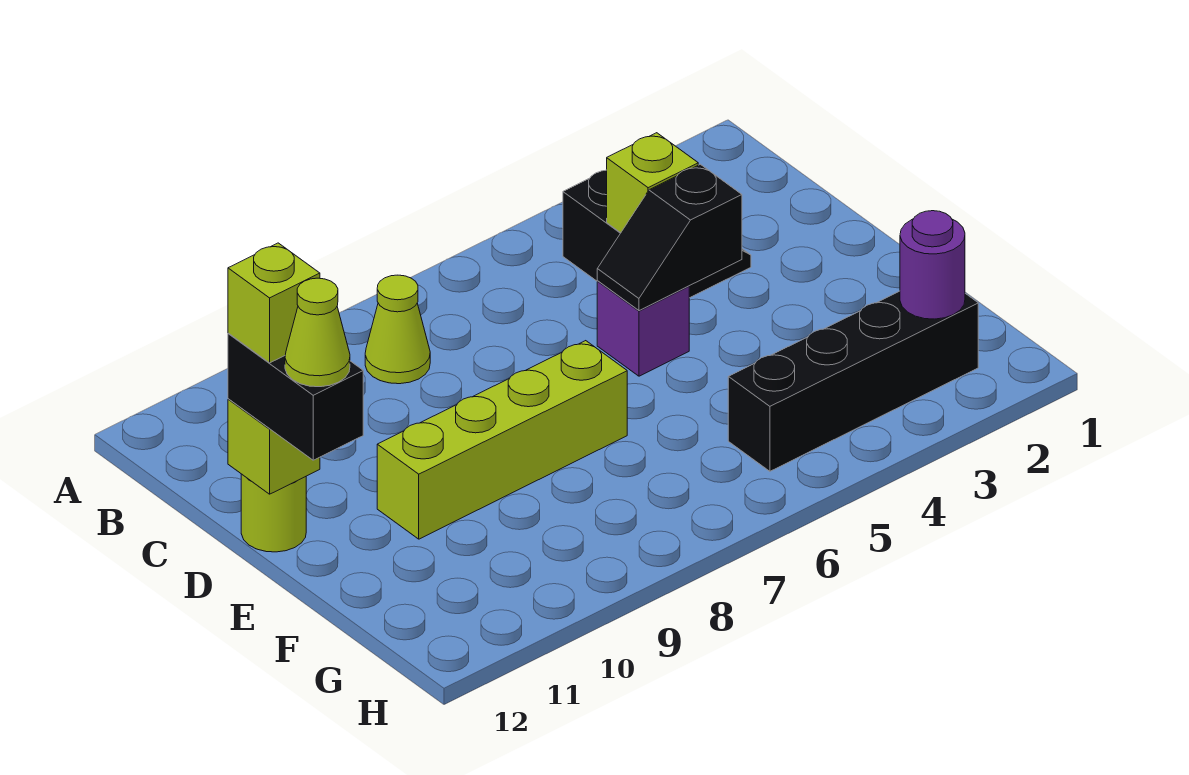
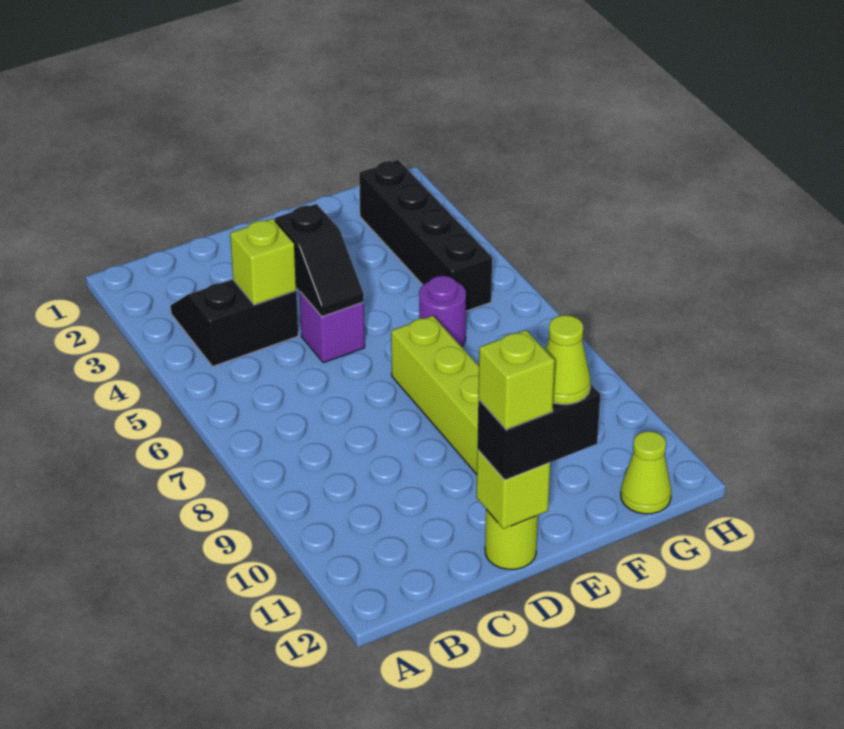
lime 1x1 cone [365,275,430,384] -> lime 1x1 cone moved to [621,431,671,514]
purple 1x1 round brick [900,211,965,319] -> purple 1x1 round brick moved to [419,276,466,347]

